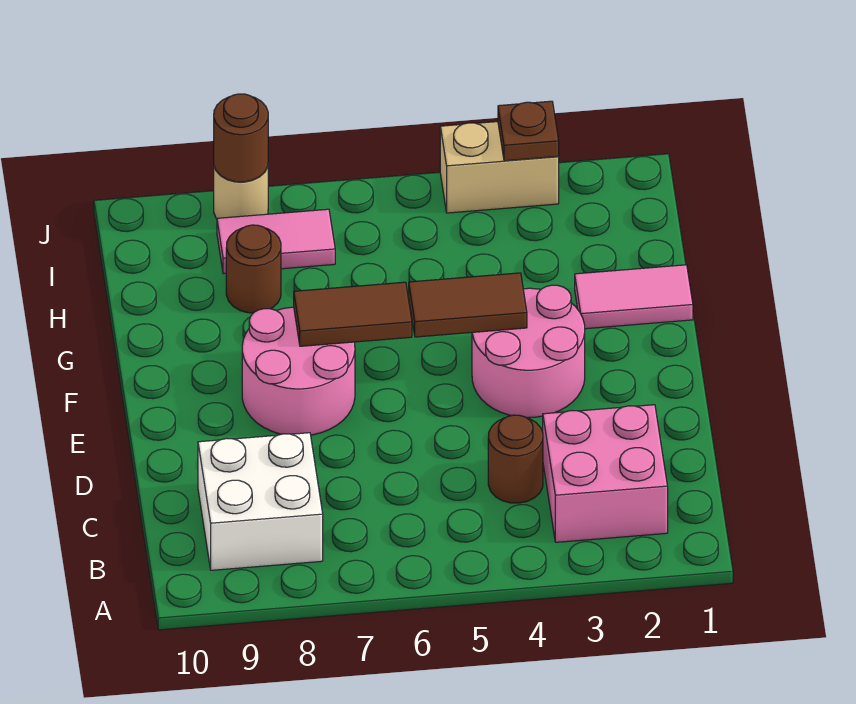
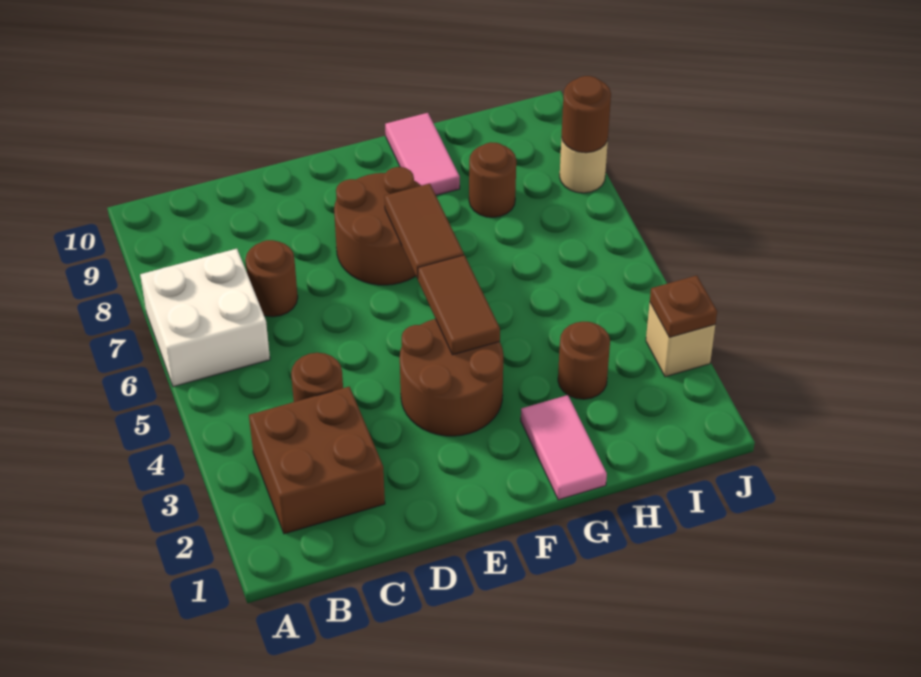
pink 2x2 brick [543,405,668,542] -> brown 2x2 brick [249,387,385,534]
white 2x2 brick [198,433,323,570] -> white 2x2 brick moved to [140,249,270,387]
none -> brown 1x1 round brick [245,240,298,317]
pink 2x2 round brick [472,285,585,418] -> brown 2x2 round brick [400,319,503,436]
pink 2x2 round brick [242,307,355,435] -> brown 2x2 round brick [334,167,421,285]
none -> brown 1x1 round brick [558,322,610,399]
pink 1x2 tile [217,209,335,274] -> pink 1x2 tile moved to [385,113,460,195]
tan 1x2 brick [440,122,559,213] -> tan 1x1 brick [646,303,715,377]

